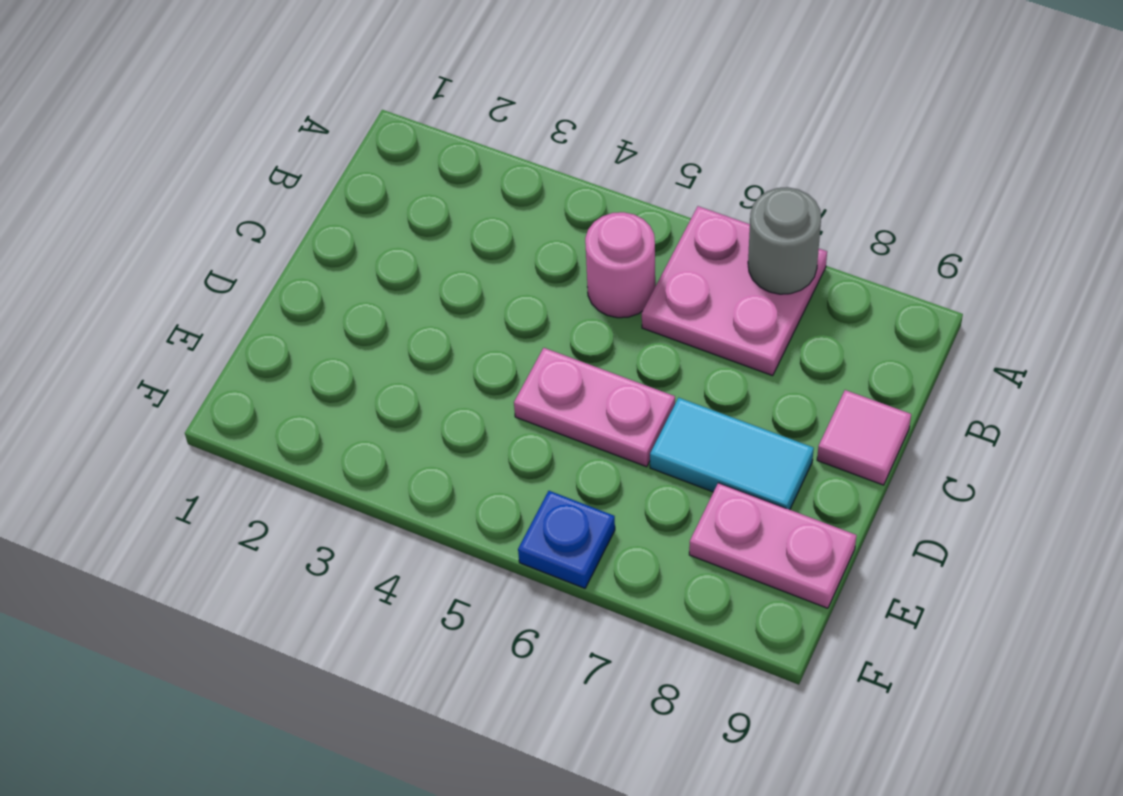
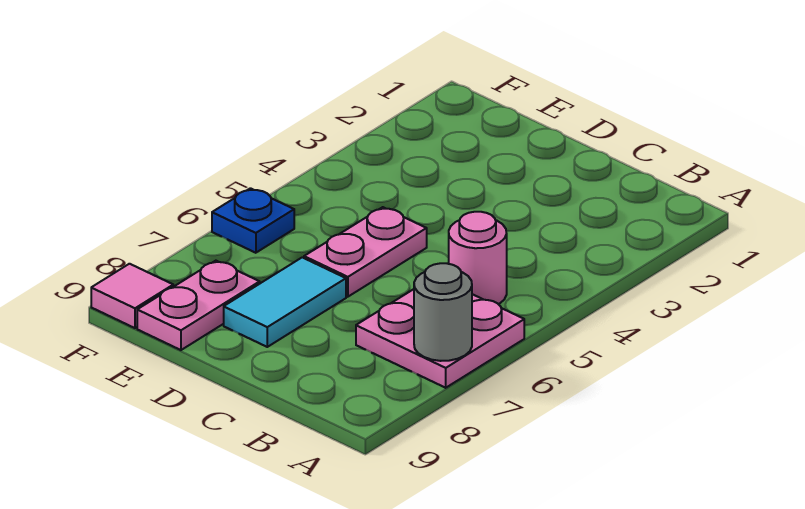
pink 1x1 tile [817,390,911,485] -> pink 1x1 tile moved to [91,264,173,328]

